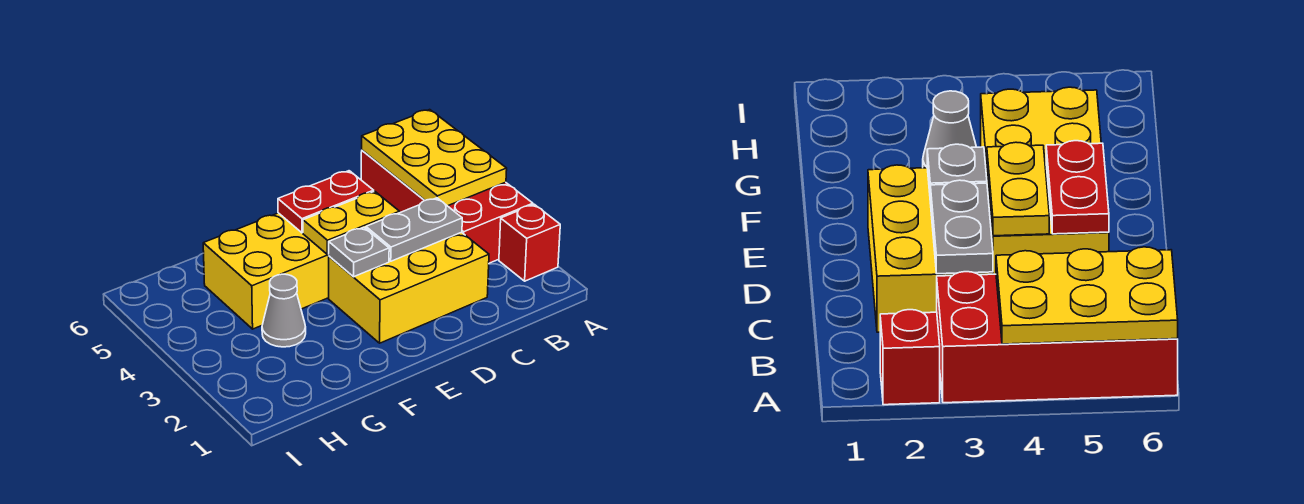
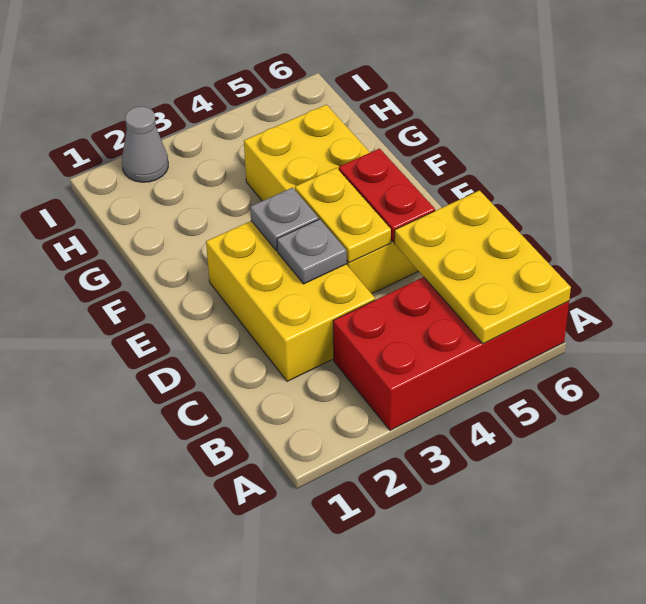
red 1x1 brick [499,204,560,281] -> none
yellow 2x3 plate [362,110,507,206] -> yellow 2x3 plate turned to [394,190,571,344]
grey 1x2 plate [366,198,462,261] -> grey 1x1 plate [277,219,347,284]
grey 1x1 cone [262,274,306,347] -> grey 1x1 cone moved to [122,107,168,182]

